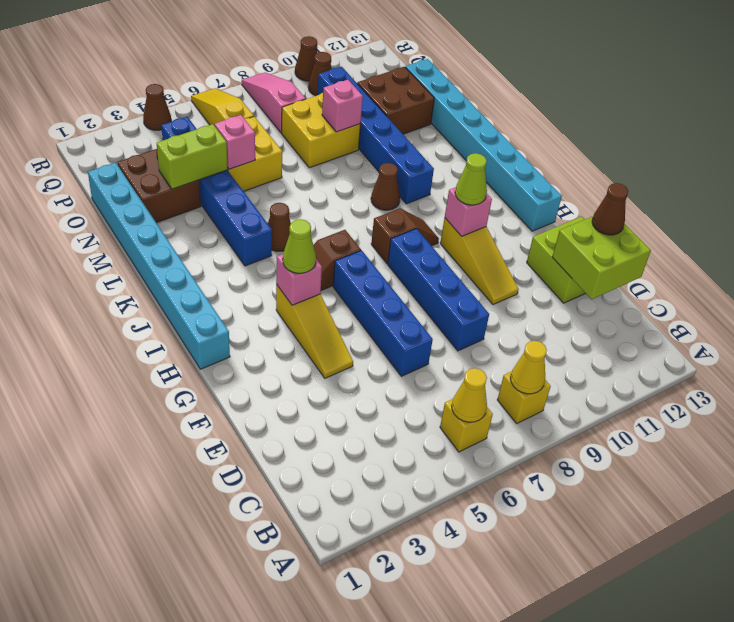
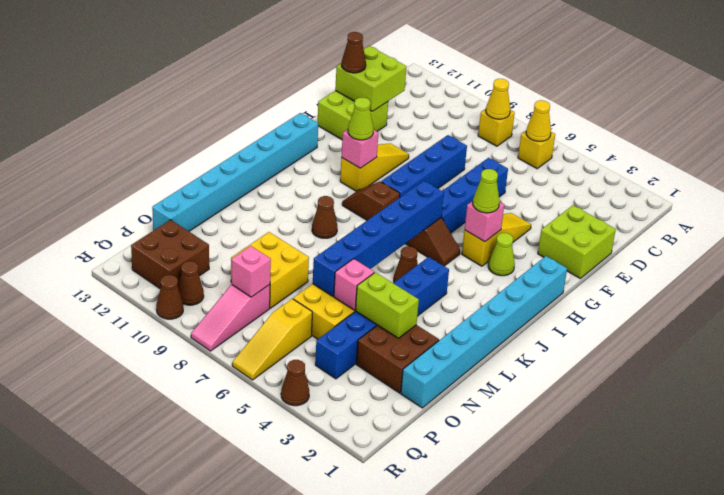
none -> lime 2x2 brick [538,205,616,278]
none -> lime 1x1 cone [488,233,515,276]
blue 1x6 brick [318,67,434,204] -> blue 1x6 brick moved to [313,181,444,296]
pink 1x1 brick [322,80,363,132] -> pink 1x1 brick moved to [232,246,271,297]
brown 2x2 brick [357,67,434,134] -> brown 2x2 brick moved to [131,220,209,289]

